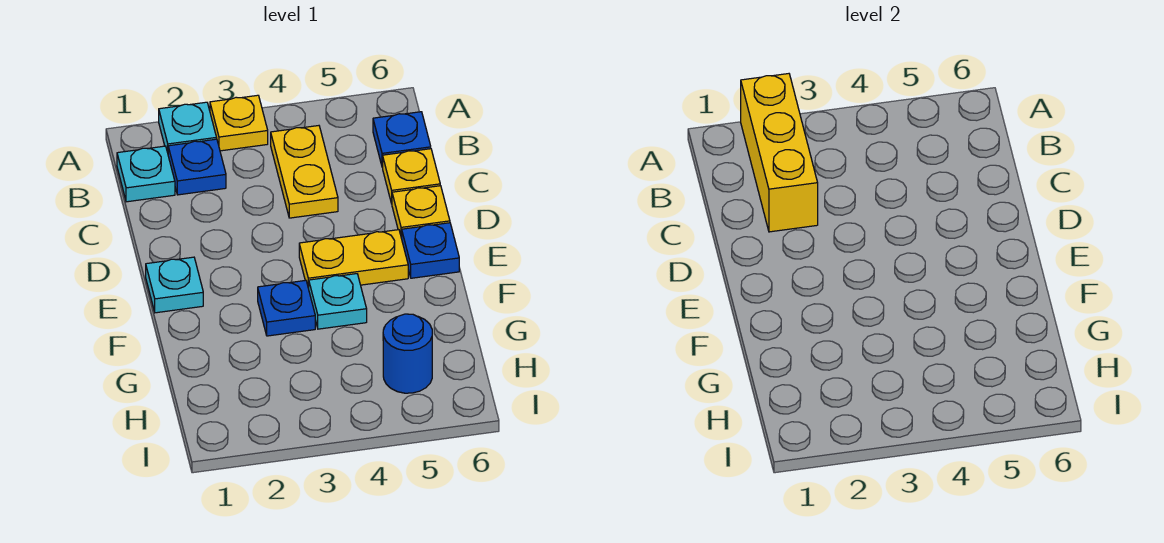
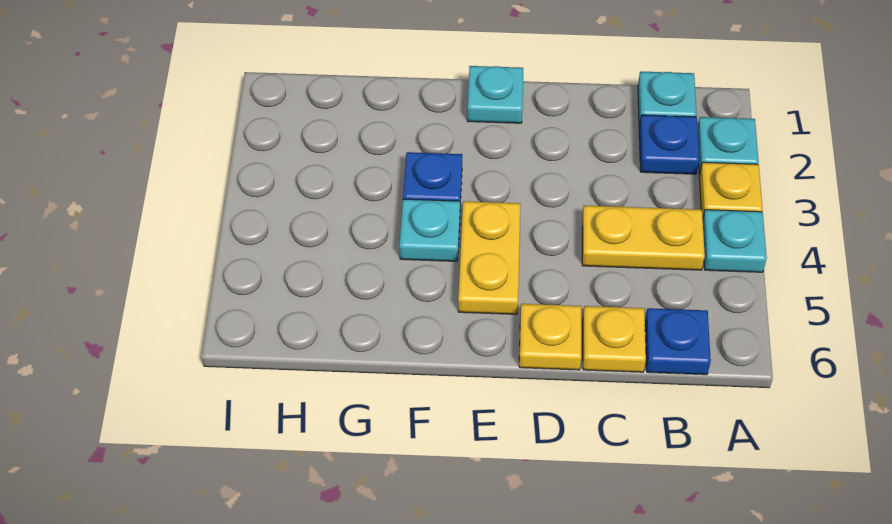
yellow 1x3 brick [741,74,818,232] -> none
none -> cyan 1x1 plate [703,210,767,272]
blue 1x1 plate [402,223,459,278] -> none
blue 1x1 round brick [383,314,432,393] -> none

